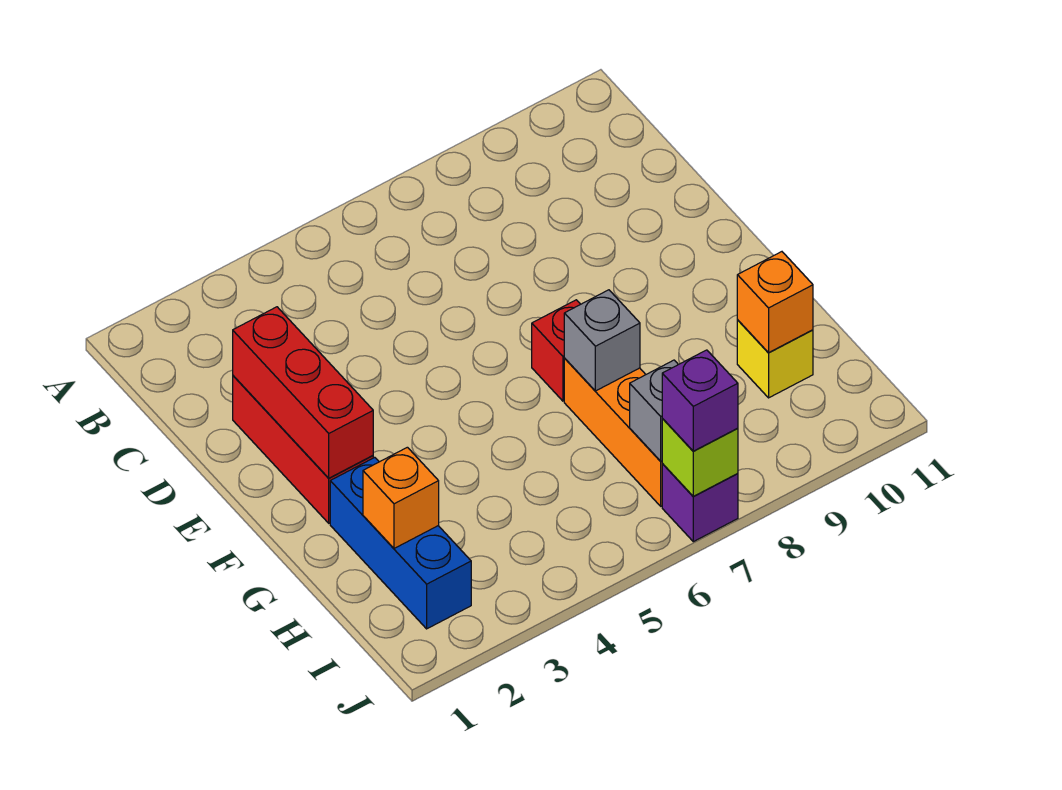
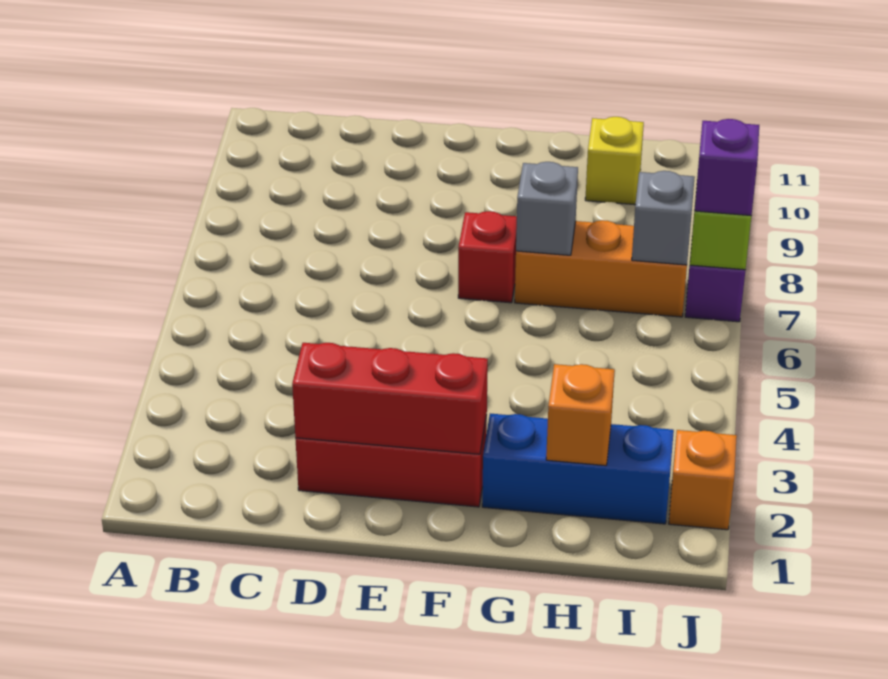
orange 1x1 brick [737,252,813,353] -> orange 1x1 brick moved to [669,430,737,530]

